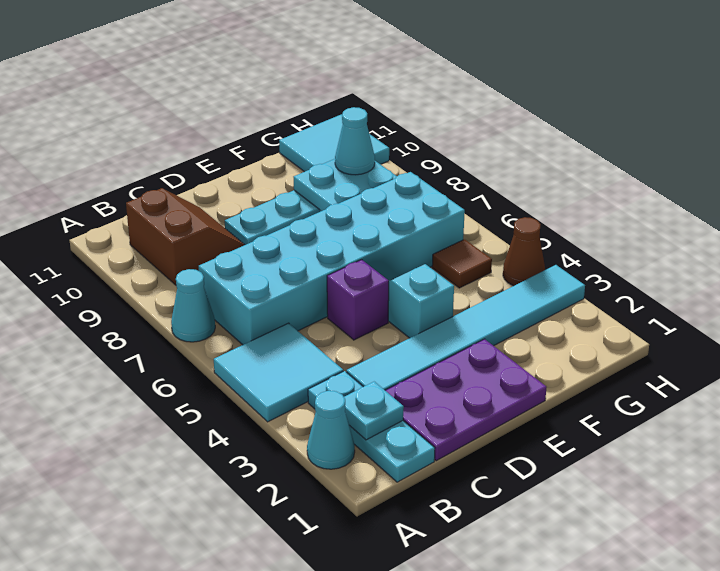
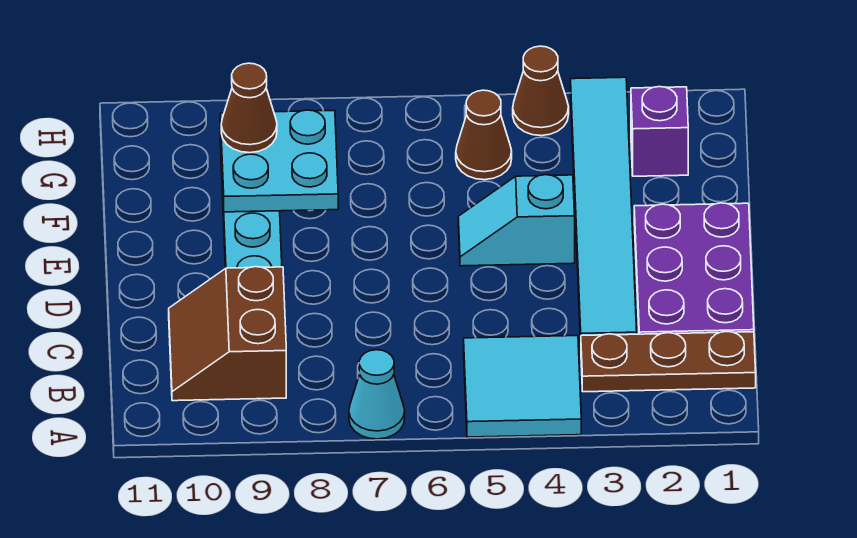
cyan 1x1 cone [307,391,355,469] -> none
cyan 1x3 plate [308,371,435,482] -> brown 1x3 plate [581,331,756,392]
cyan 1x1 plate [344,382,404,440] -> none
cyan 2x6 brick [199,172,465,345] -> none
brown 2x2 slope [126,188,245,285] -> brown 2x2 slope turned to [169,267,286,401]
purple 1x1 brick [327,260,389,340] -> purple 1x1 brick moved to [631,87,688,176]
brown 1x1 tile [432,239,492,288] -> brown 1x1 cone [456,90,512,180]
cyan 1x1 cone [335,107,375,175] -> brown 1x1 cone [221,63,277,153]
cyan 2x2 tile [279,114,389,172] -> none

